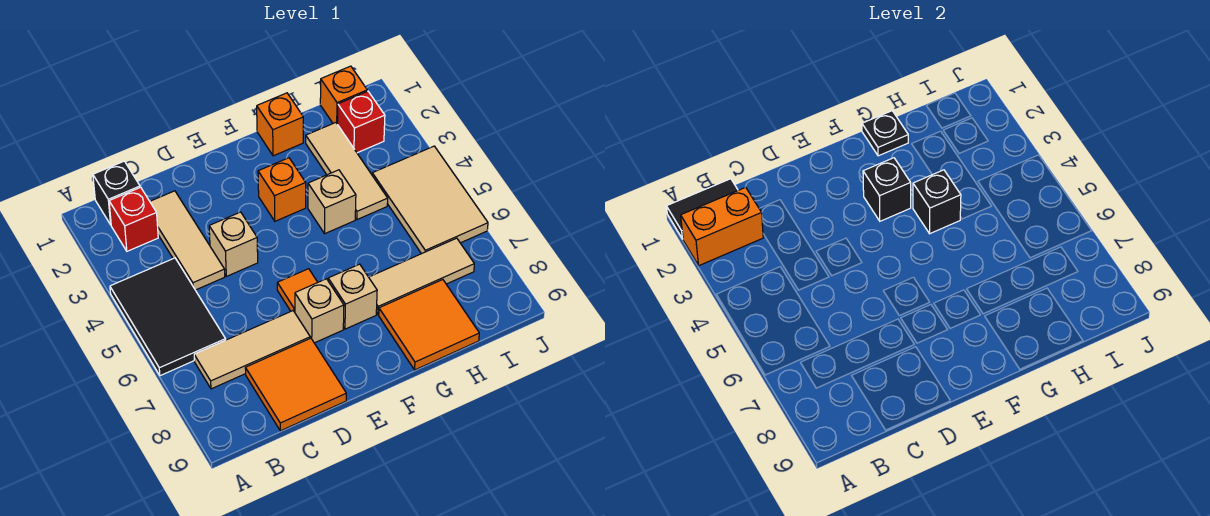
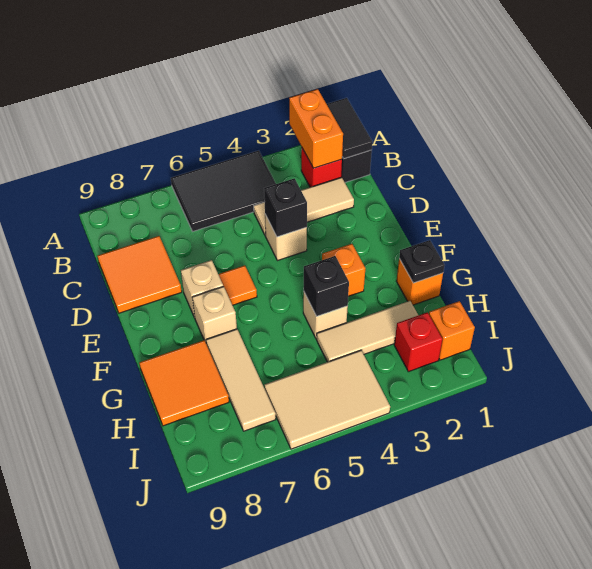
tan 1x3 tile [194,311,310,389] -> none
black 1x1 brick [863,158,911,221] -> black 1x1 brick moved to [264,178,307,237]

